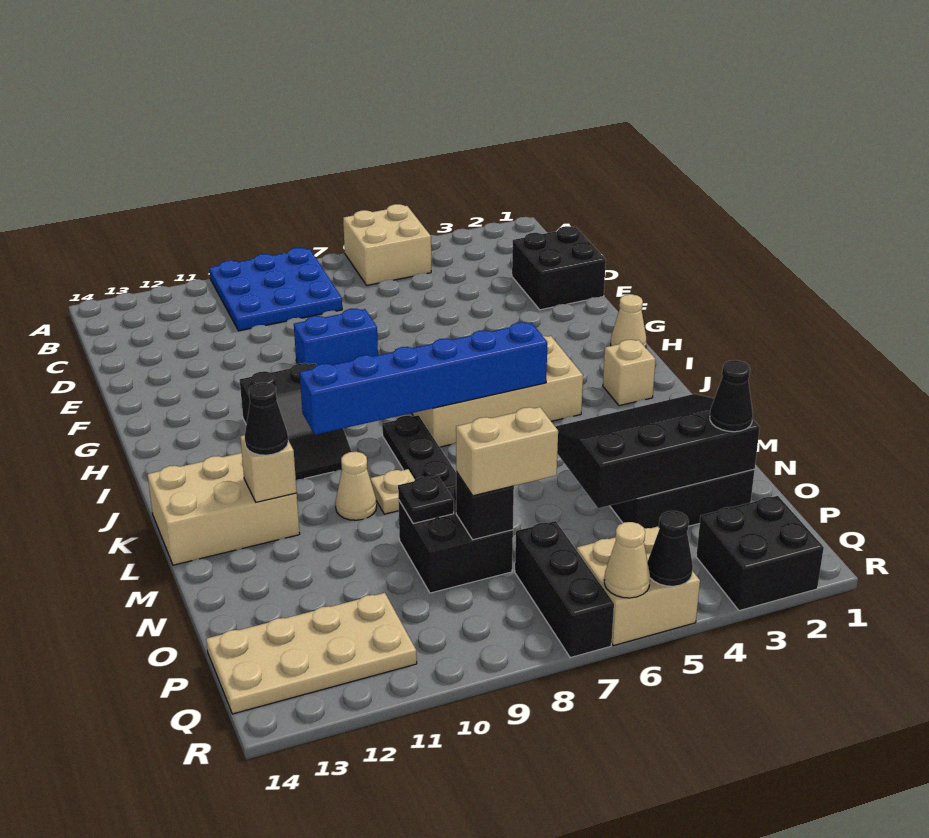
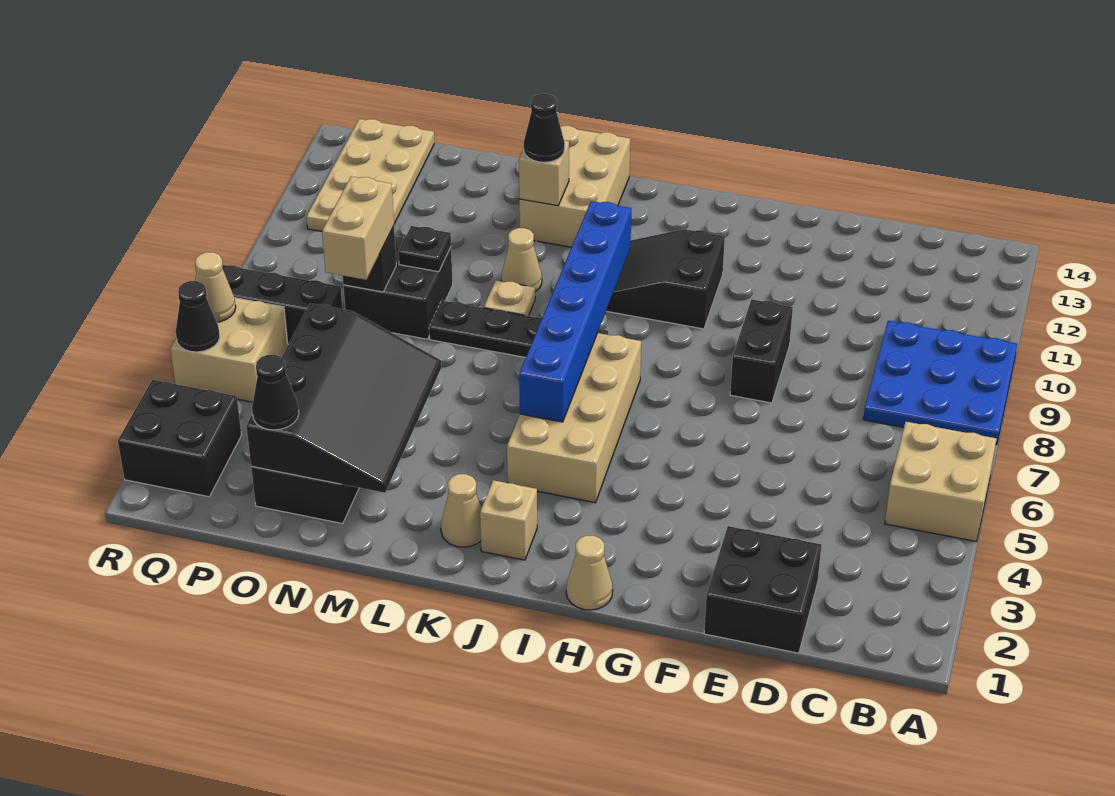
blue 1x2 brick [294,309,378,365] -> black 1x2 brick [730,299,793,403]
none -> tan 1x1 cone [441,474,481,547]

